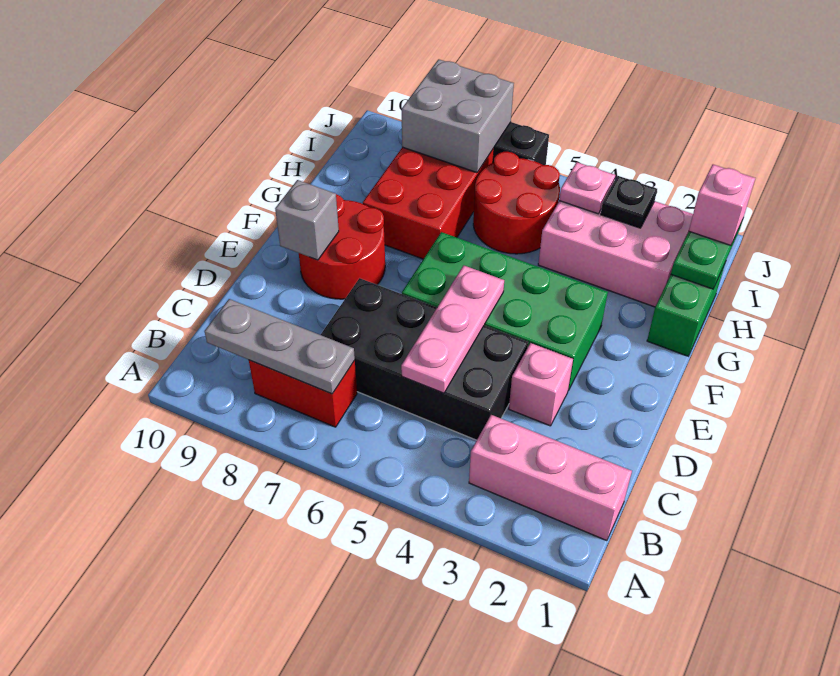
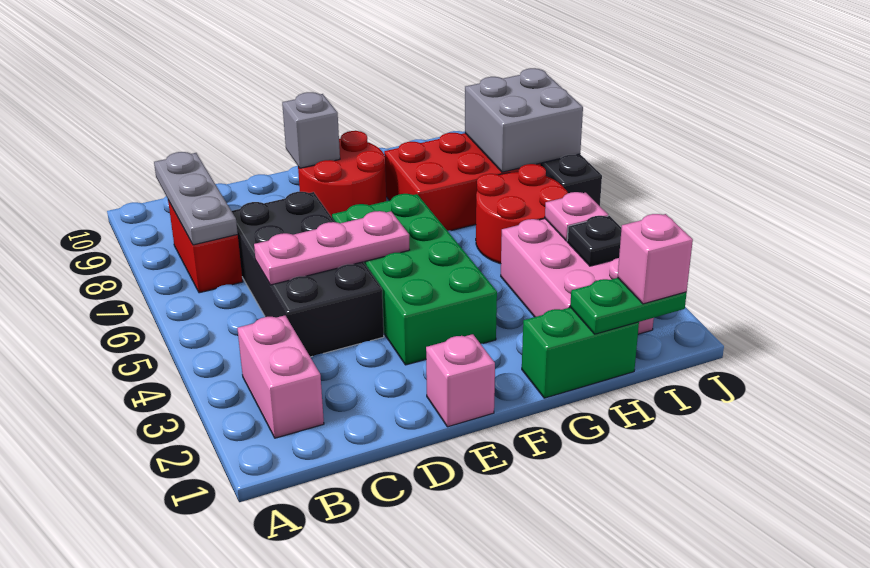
pink 1x3 brick [469,415,632,541] -> pink 1x2 brick [237,315,324,438]
pink 1x1 brick [509,343,573,426] -> pink 1x1 brick moved to [426,334,495,427]

